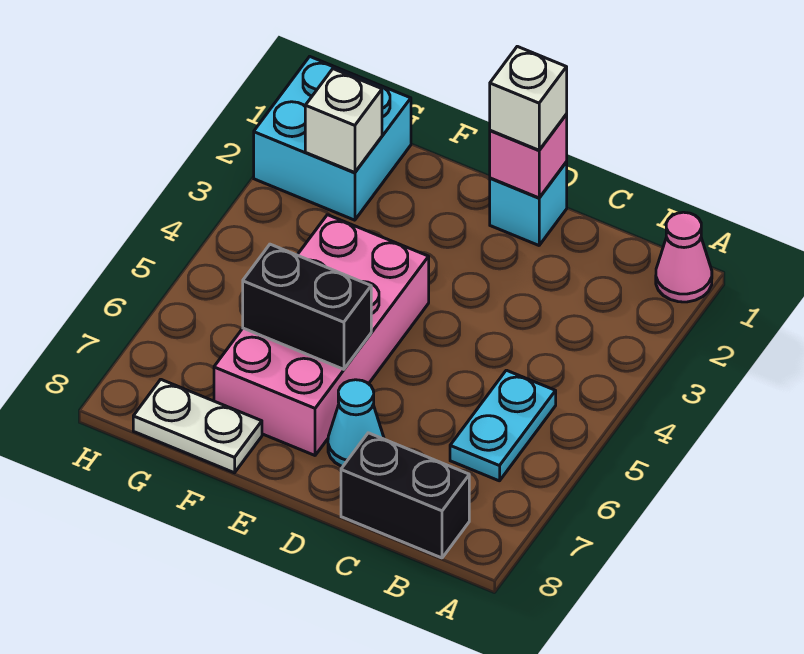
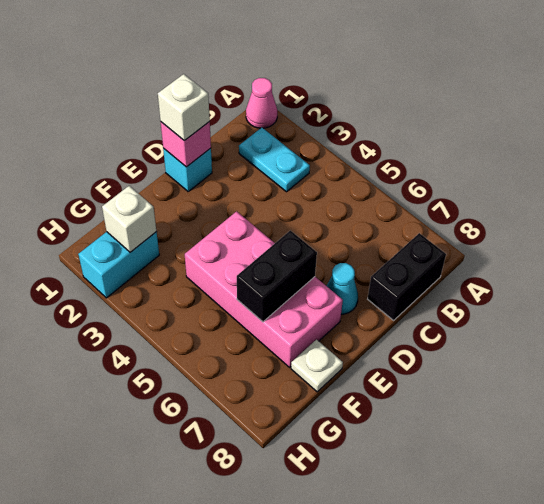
cyan 1x2 plate [450,370,556,481] -> cyan 1x2 plate moved to [239,128,310,192]
white 1x2 plate [133,379,262,473] -> white 1x1 plate [291,340,343,392]
cyan 2x2 brick [254,57,411,220] -> cyan 1x2 brick [78,232,159,298]

